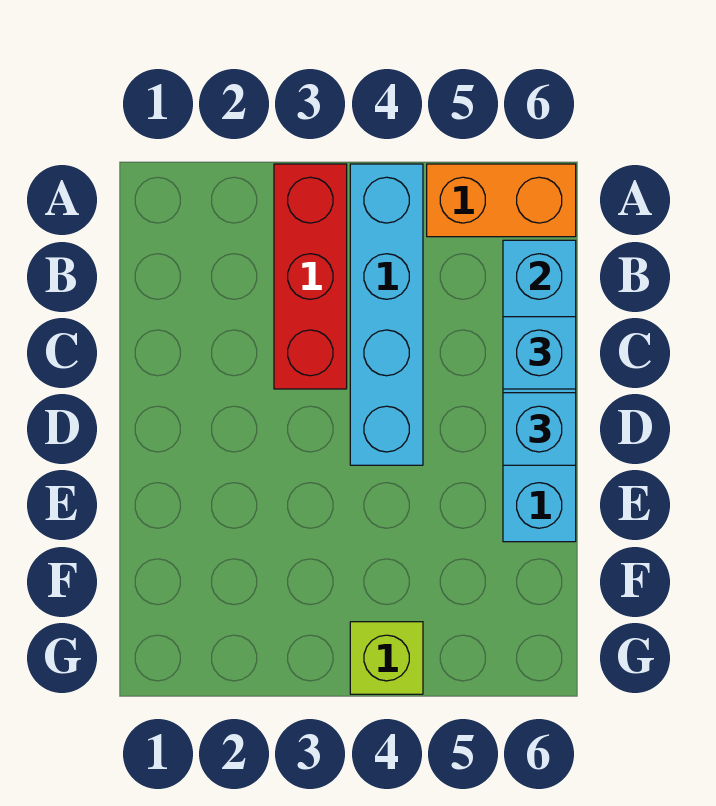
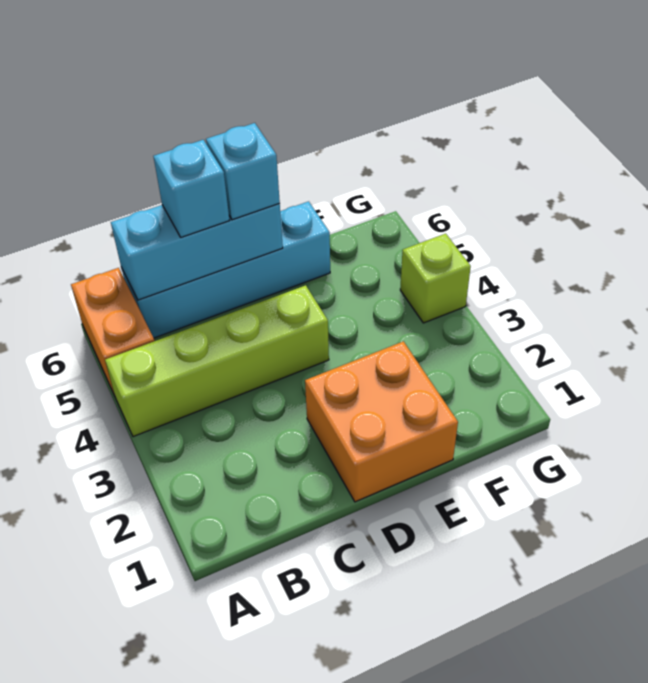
red 1x3 brick [274,164,347,389] -> none
cyan 1x4 brick [350,164,423,465] -> lime 1x4 brick [105,285,329,437]
none -> orange 2x2 brick [305,341,458,502]

